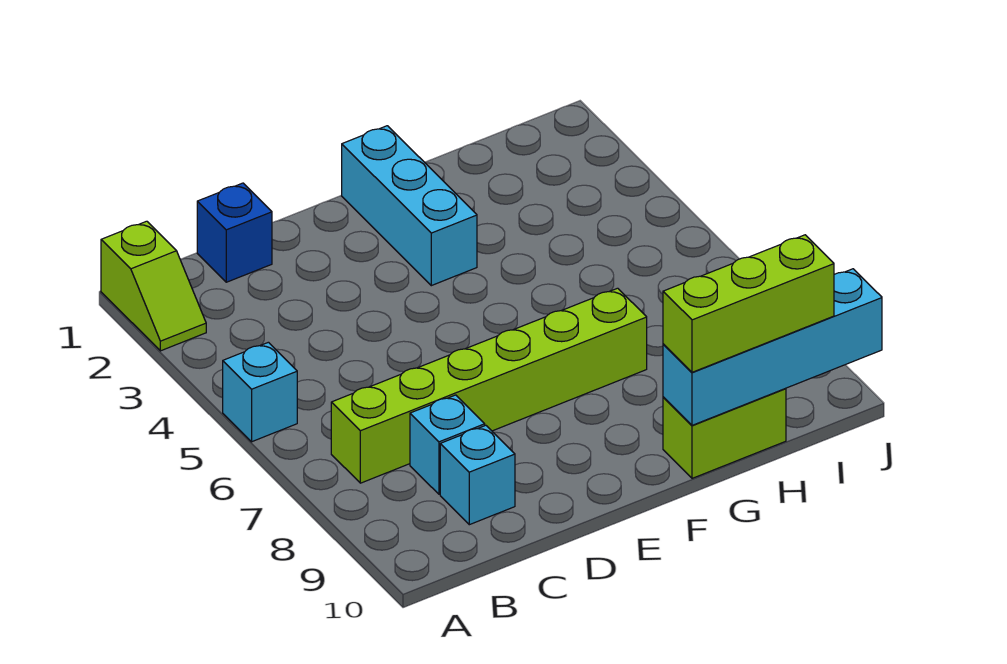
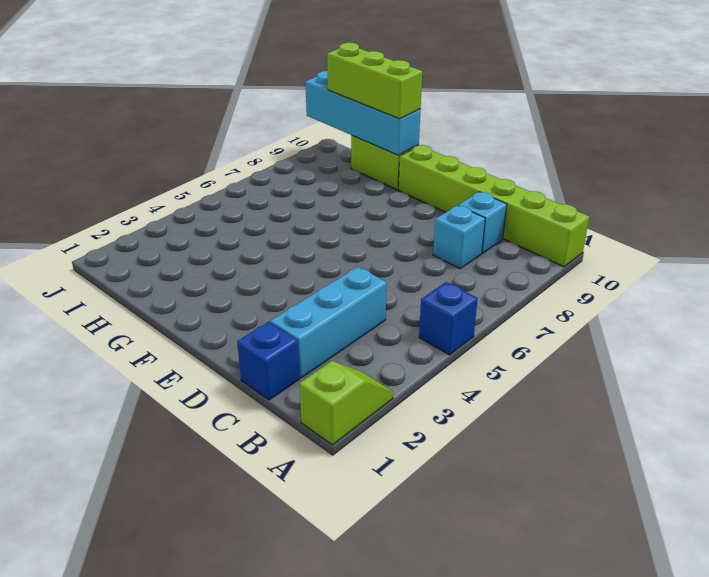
cyan 1x1 brick [223,342,297,442] -> blue 1x1 brick [419,282,478,355]
lime 1x6 brick [331,288,647,483] -> lime 1x6 brick moved to [399,145,589,267]
cyan 1x3 brick [342,126,477,286] -> cyan 1x3 brick moved to [270,267,387,378]

